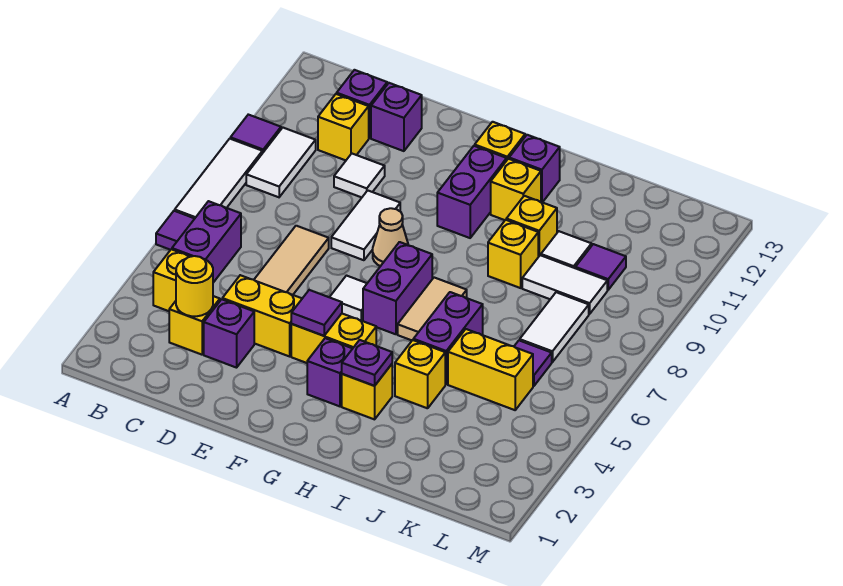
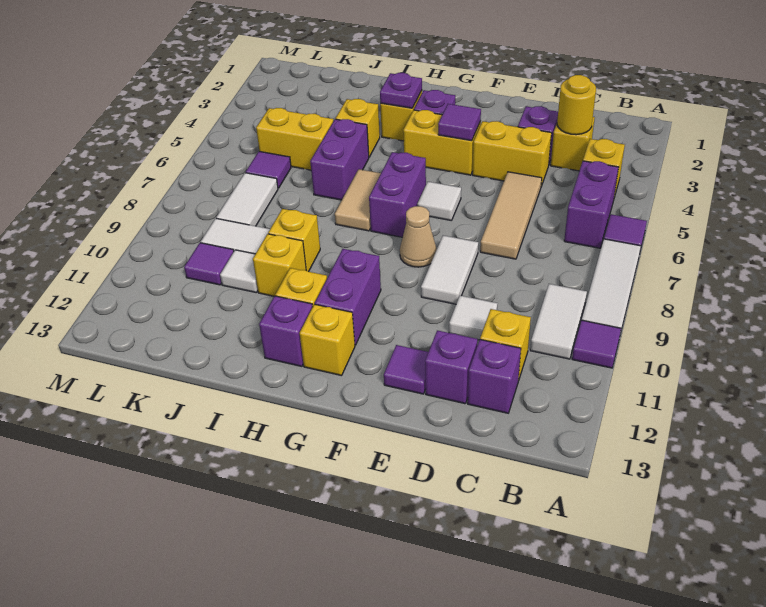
none -> purple 1x1 tile [384,345,428,394]

